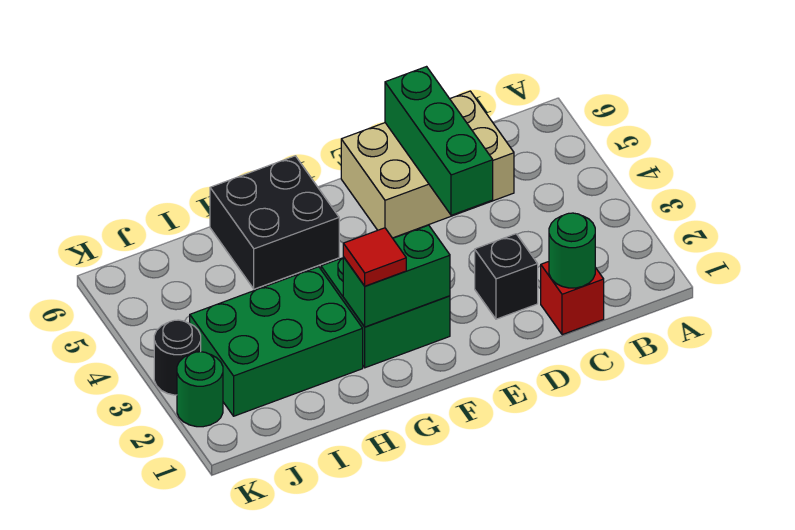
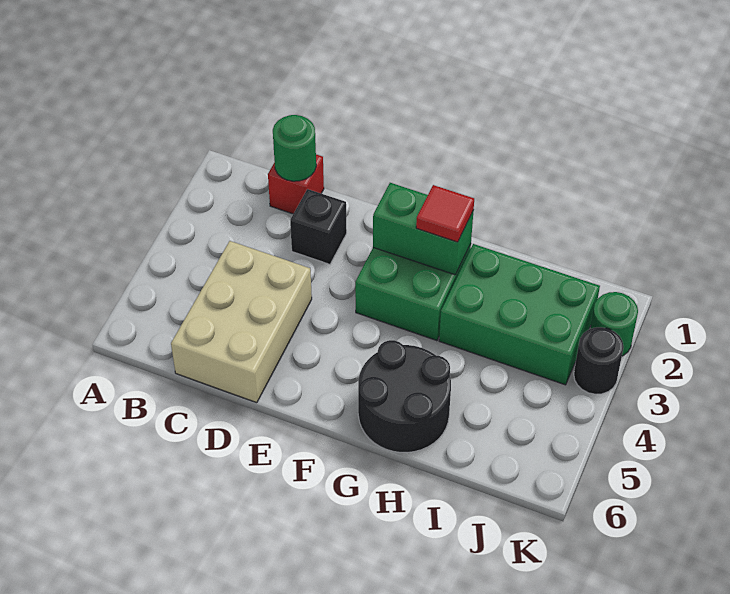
tan 2x3 brick [341,91,514,238] -> tan 2x3 brick turned to [171,241,312,403]
green 1x3 brick [385,67,493,215] -> none
black 2x2 brick [210,156,339,289] -> black 2x2 round brick [358,340,451,452]

